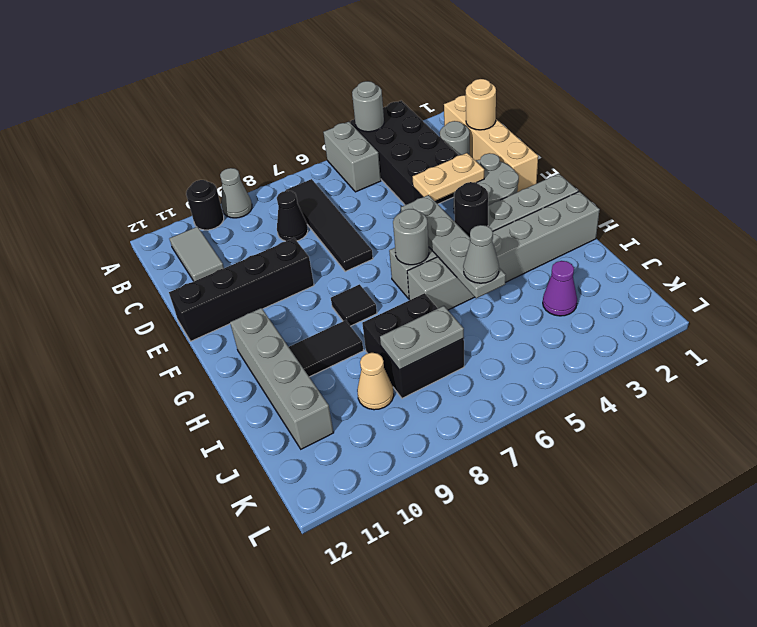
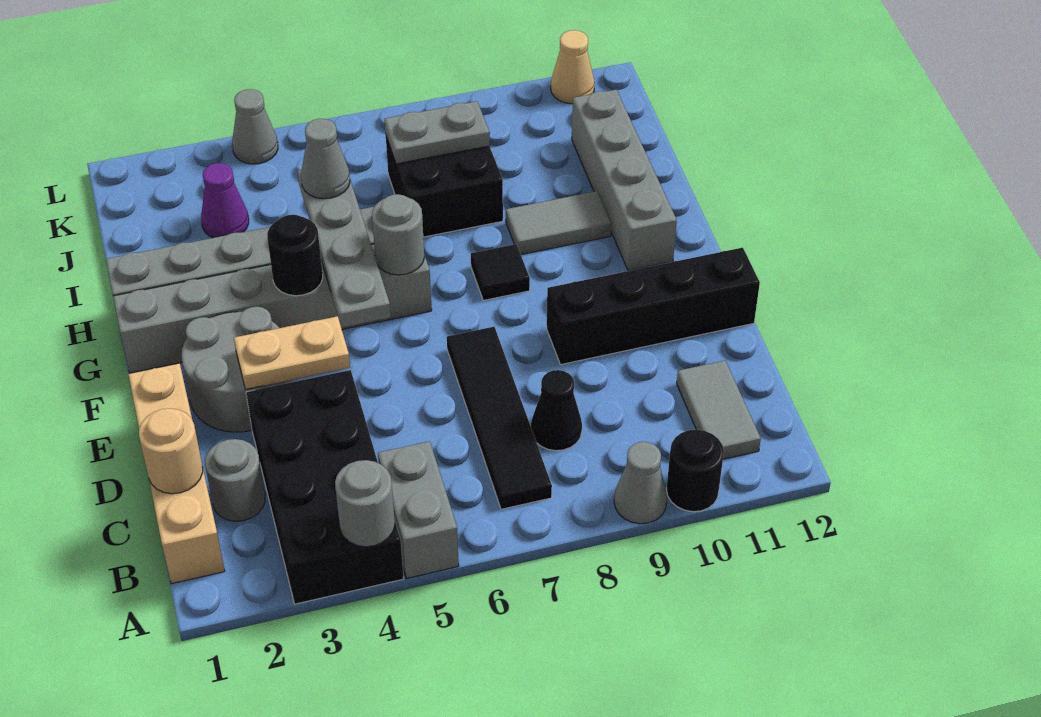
black 1x2 tile [289,320,363,377] -> grey 1x2 tile [506,191,611,255]
tan 1x1 cone [357,353,394,410] -> tan 1x1 cone moved to [551,30,595,104]
none -> grey 1x1 cone [232,89,278,164]

